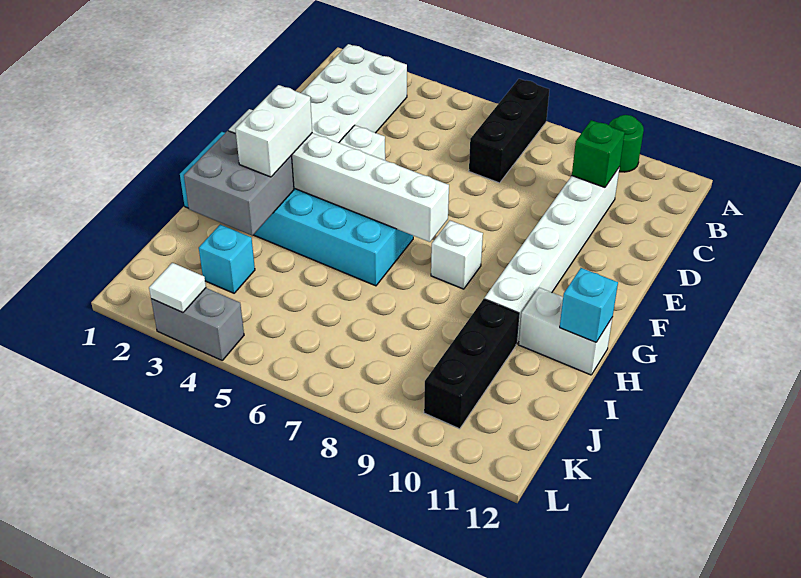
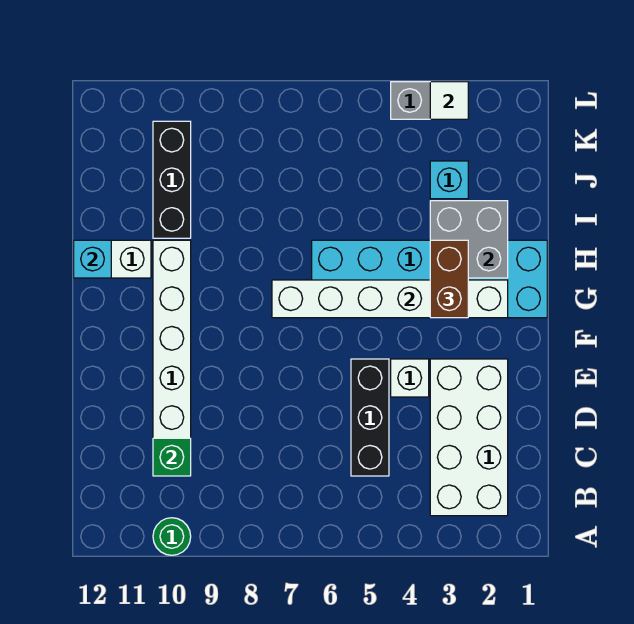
black 1x3 brick [469,79,549,183] -> black 1x3 brick moved to [351,359,389,476]
white 1x2 brick [236,85,312,177] -> brown 1x2 brick [430,240,468,318]
white 1x1 brick [431,220,483,289] -> none

